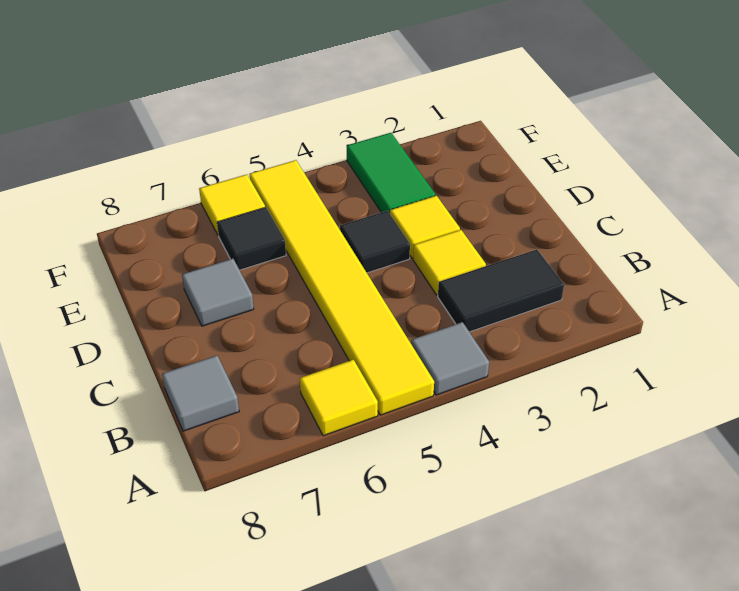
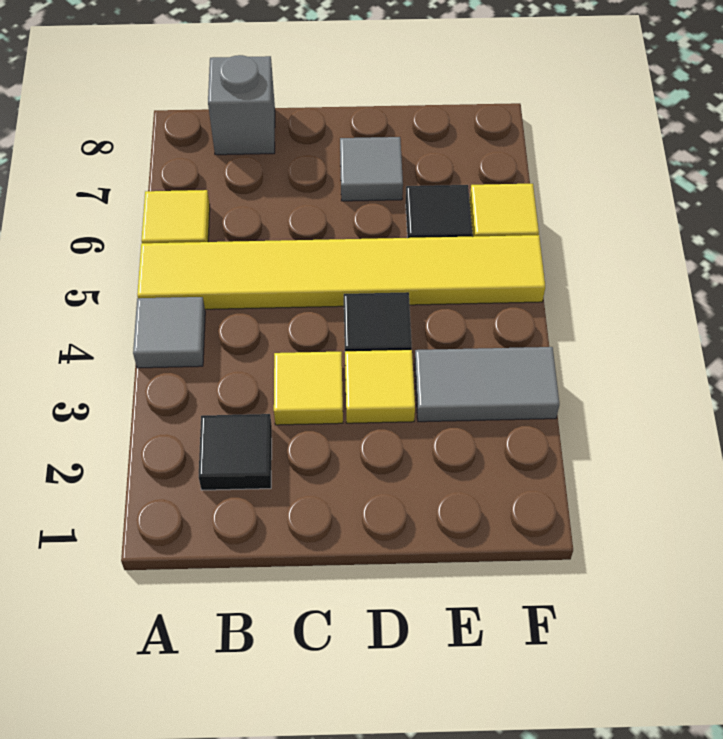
black 1x2 tile [438,249,564,332] -> black 1x1 tile [199,414,272,490]
grey 1x1 tile [162,356,239,431] -> grey 1x1 brick [208,55,275,155]
green 1x2 tile [347,133,435,213] -> grey 1x2 tile [415,347,559,422]

